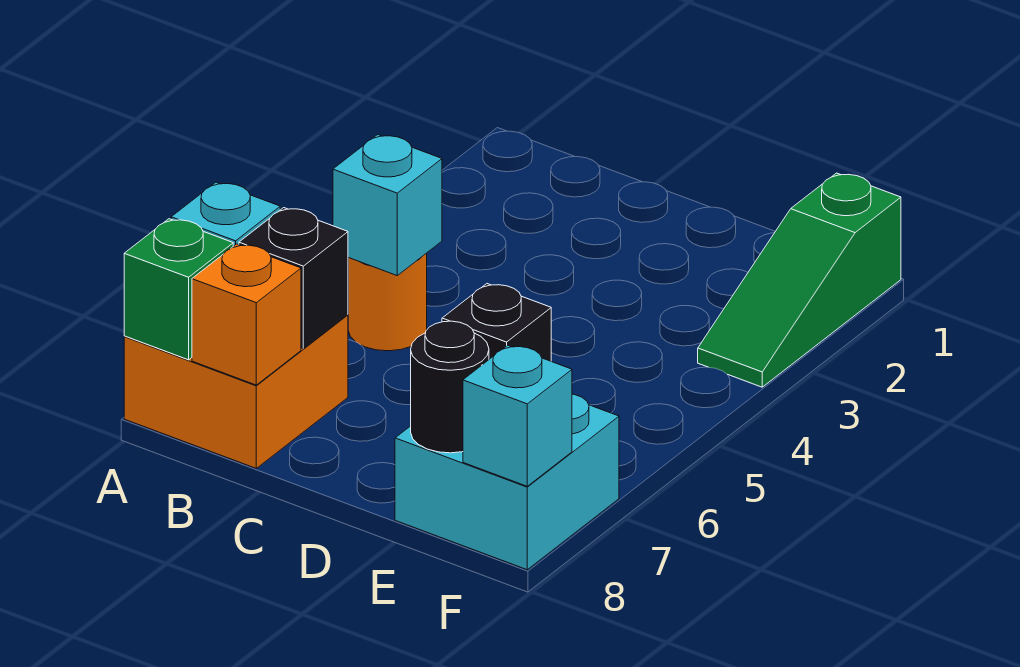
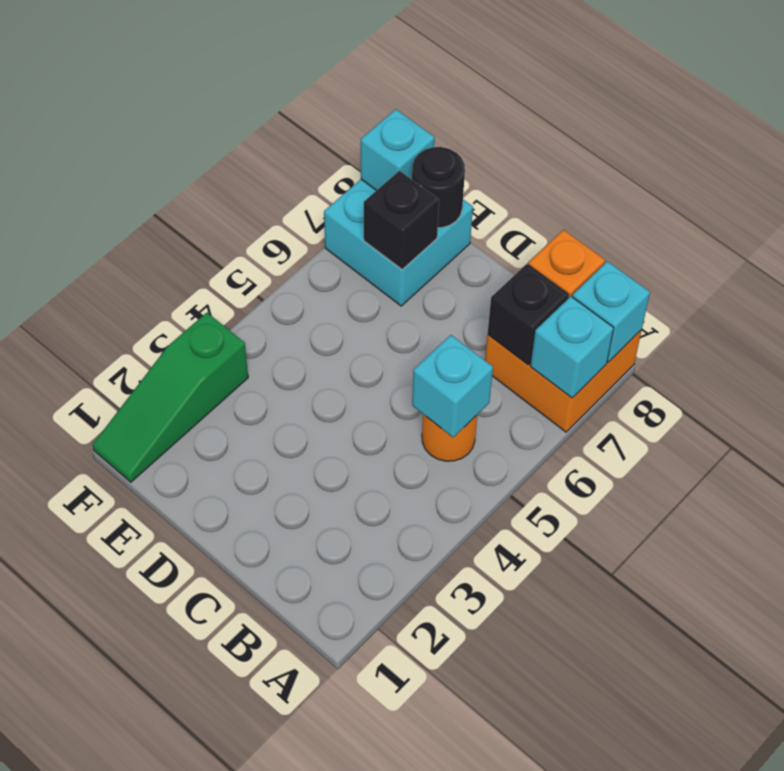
green 1x1 brick [124,219,233,360] -> cyan 1x1 brick [572,261,650,362]
green 1x3 slope [698,173,901,387] -> green 1x3 slope turned to [92,313,248,482]

